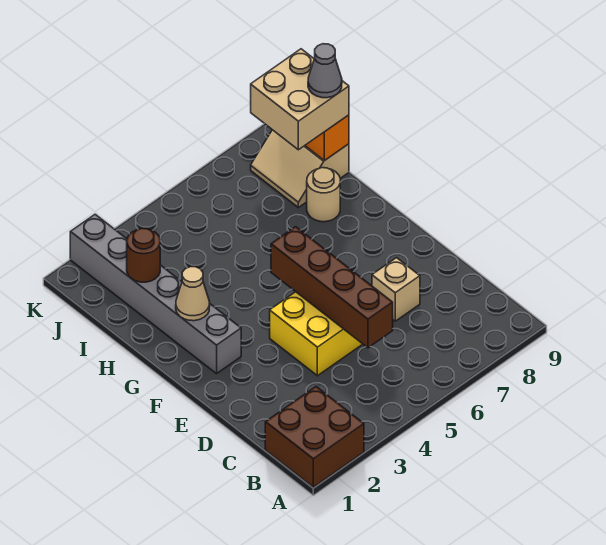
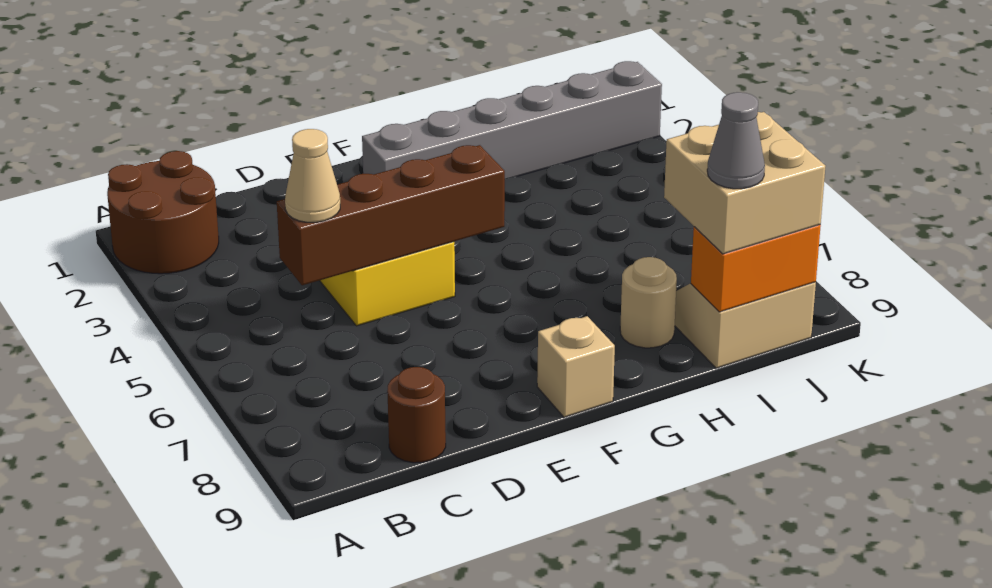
brown 2x2 brick [265,387,364,487] -> brown 2x2 round brick [107,151,219,274]
tan 1x1 brick [372,258,420,321] -> tan 1x1 brick moved to [537,316,615,417]
tan 1x1 cone [176,267,210,321] -> tan 1x1 cone moved to [285,129,340,222]
brown 1x1 round brick [127,228,160,282] -> brown 1x1 round brick moved to [387,367,446,463]

